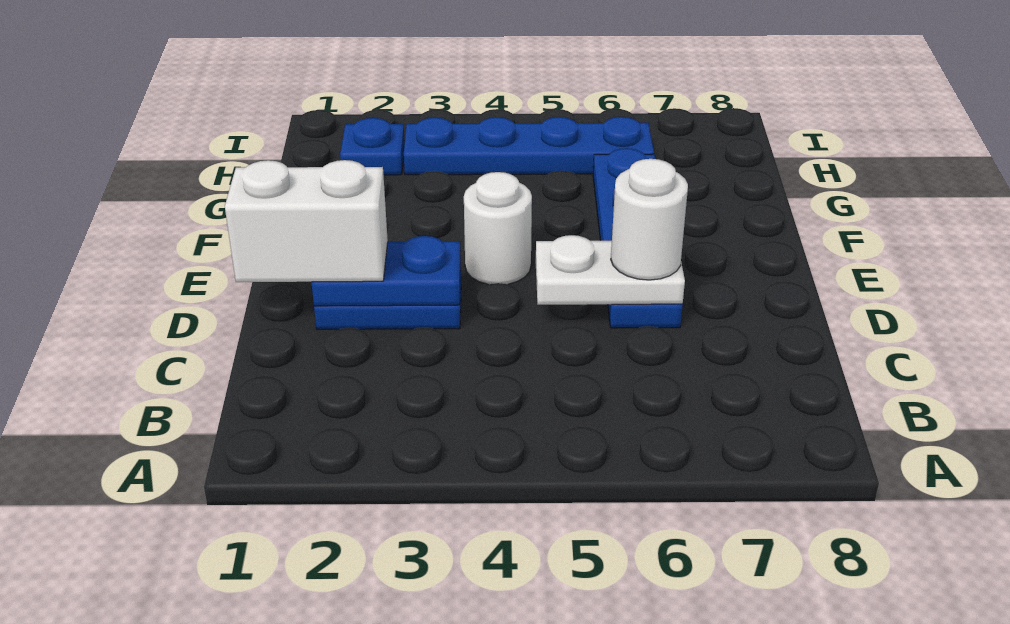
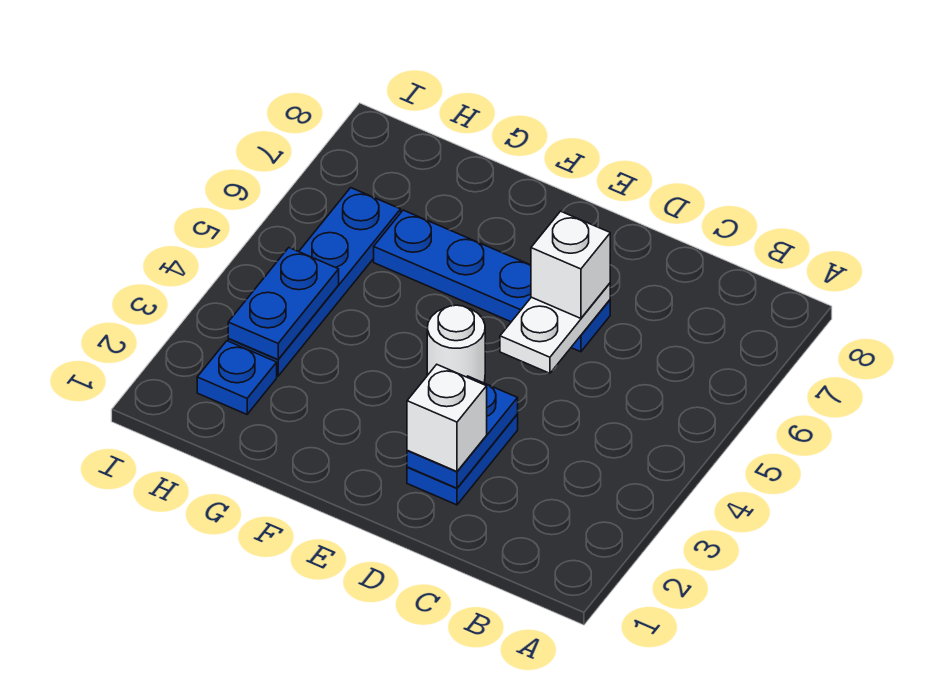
white 1x2 brick [225,160,388,282] -> white 1x1 brick [407,365,487,471]
white 1x1 round brick [611,159,688,280] -> white 1x1 brick [531,211,610,318]
none -> blue 1x2 plate [228,248,339,359]

